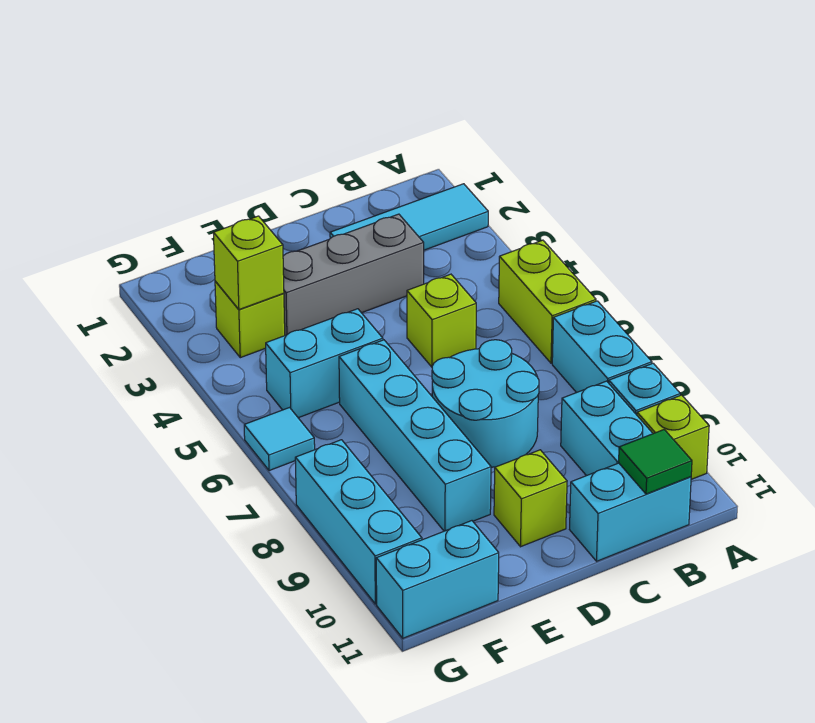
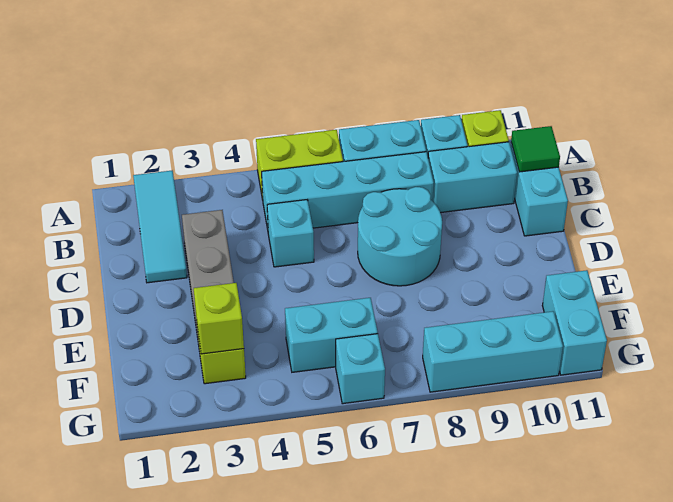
lime 1x1 brick [407,274,476,367] -> cyan 1x1 brick [267,200,314,267]
lime 1x1 brick [494,450,567,547] -> none
cyan 1x2 brick [266,309,383,418] -> cyan 1x2 brick turned to [285,298,378,372]
cyan 1x4 brick [339,340,491,531] -> cyan 1x4 brick moved to [262,152,434,229]
cyan 1x1 tile [244,408,315,471] -> cyan 1x1 brick [336,334,385,404]

